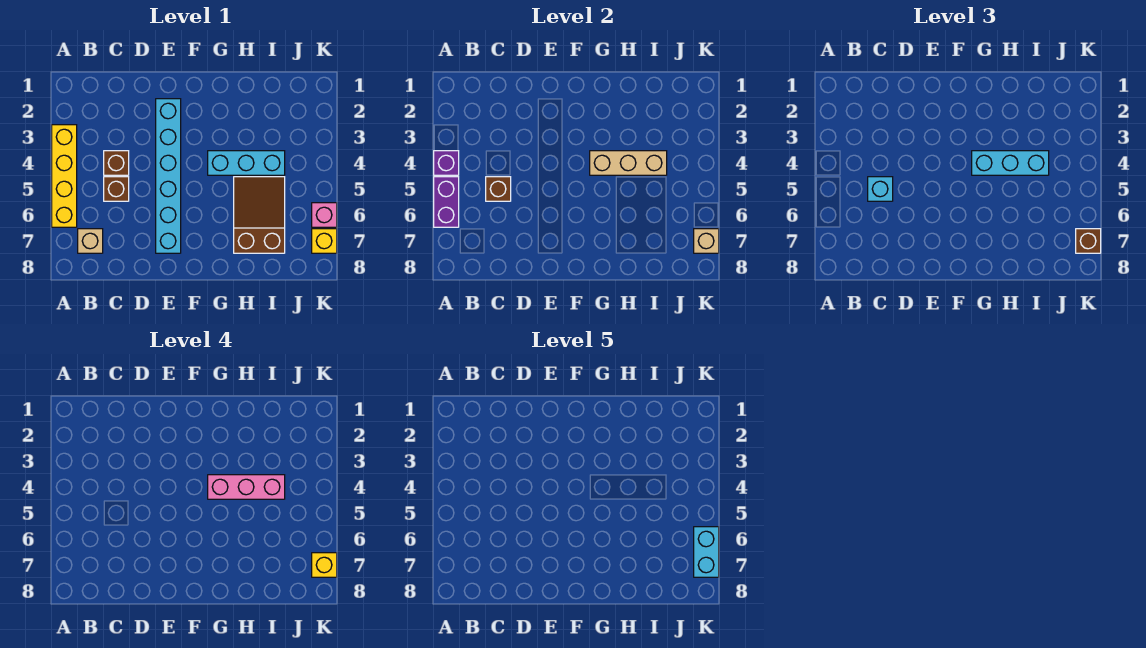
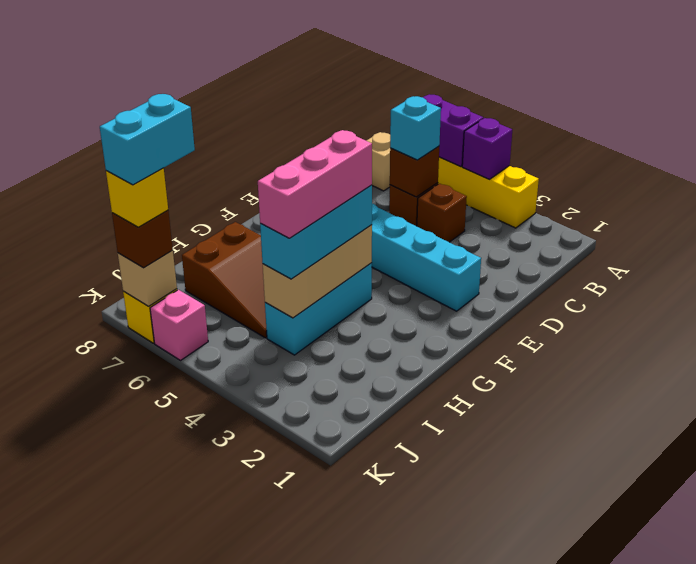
cyan 1x2 brick [694,527,719,577] -> cyan 1x2 brick turned to [100,94,195,185]

